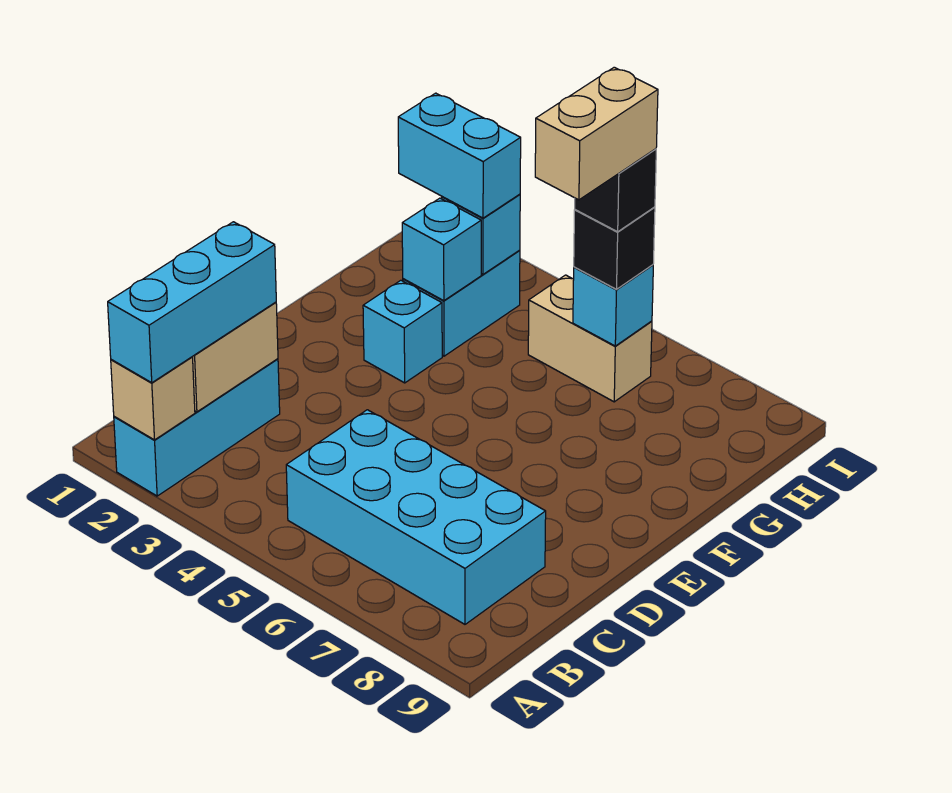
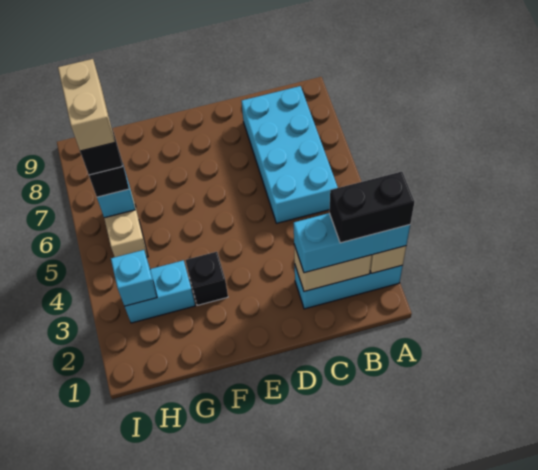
none -> black 1x2 brick [329,172,414,243]
cyan 1x1 brick [363,280,442,383] -> black 1x1 brick [186,252,228,305]
cyan 1x1 brick [402,198,481,301] -> none
tan 1x2 brick [535,67,658,200] -> tan 1x2 brick turned to [58,59,115,151]
cyan 1x2 brick [398,93,521,218] -> none

